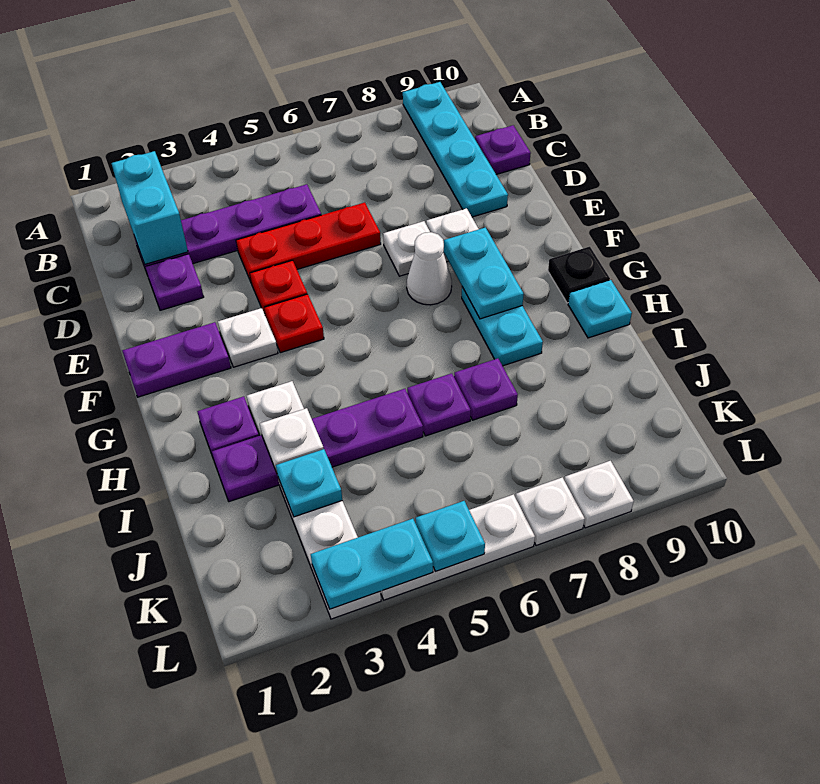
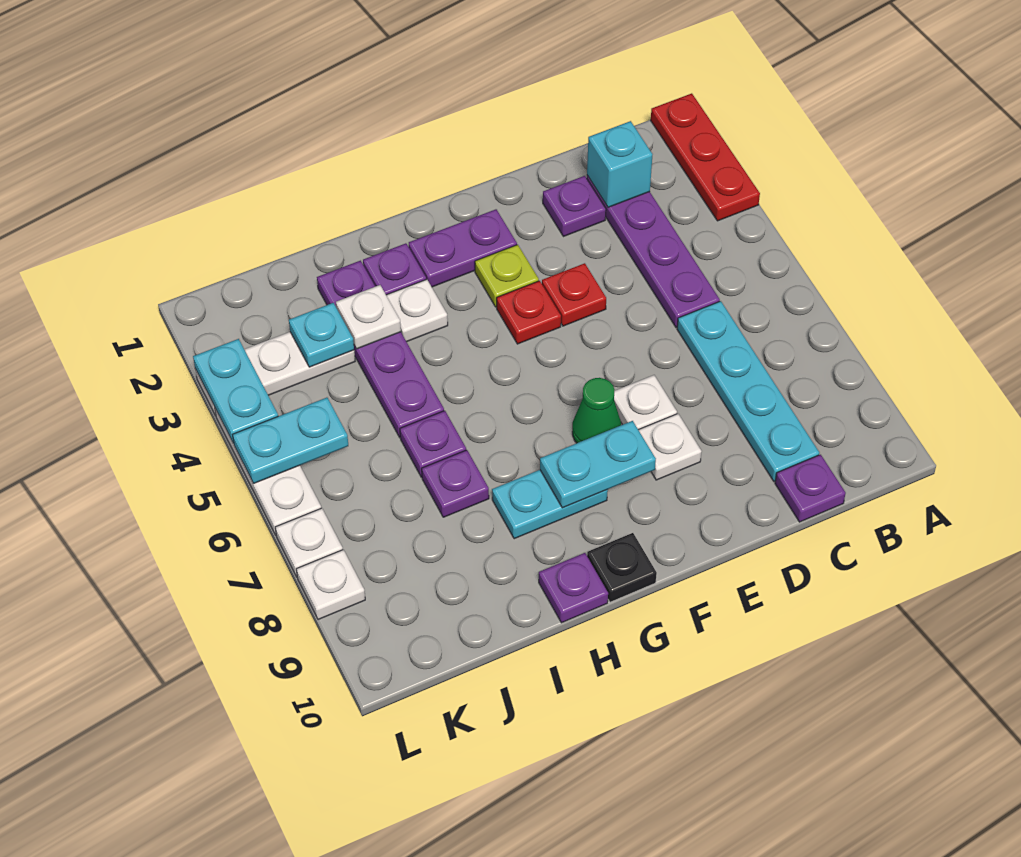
cyan 1x4 plate [403,82,508,217] -> cyan 1x4 plate turned to [677,301,819,481]
cyan 1x2 brick [112,151,188,264] -> cyan 1x1 brick [587,121,652,207]
red 1x3 plate [236,203,381,282] -> red 1x3 plate moved to [651,93,760,221]
purple 1x2 plate [122,322,231,397] -> purple 1x2 plate turned to [409,209,517,287]
white 1x1 plate [218,308,278,367] -> lime 1x1 plate [475,245,539,307]
white 1x1 cone [407,232,452,305] -> green 1x1 cone [572,378,621,443]
cyan 1x1 plate [568,280,632,338] -> purple 1x1 plate [539,553,608,623]
cyan 1x1 plate [416,501,485,571] -> cyan 1x2 plate [233,398,348,484]

